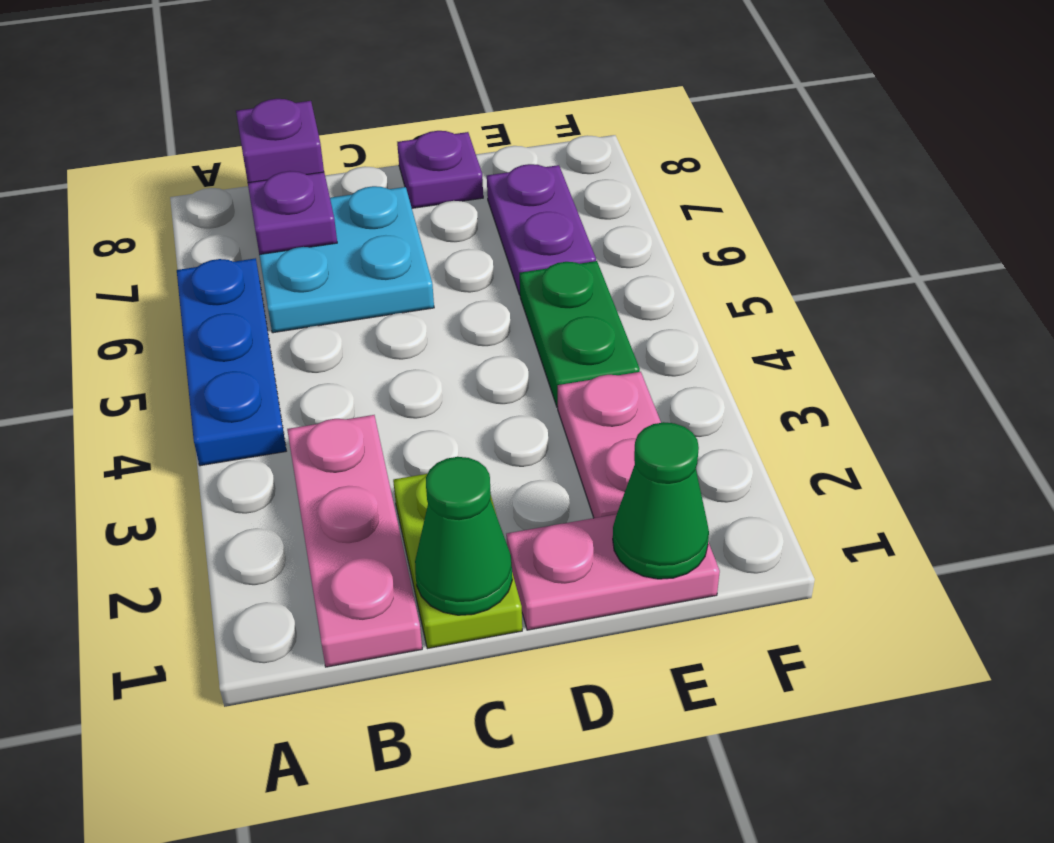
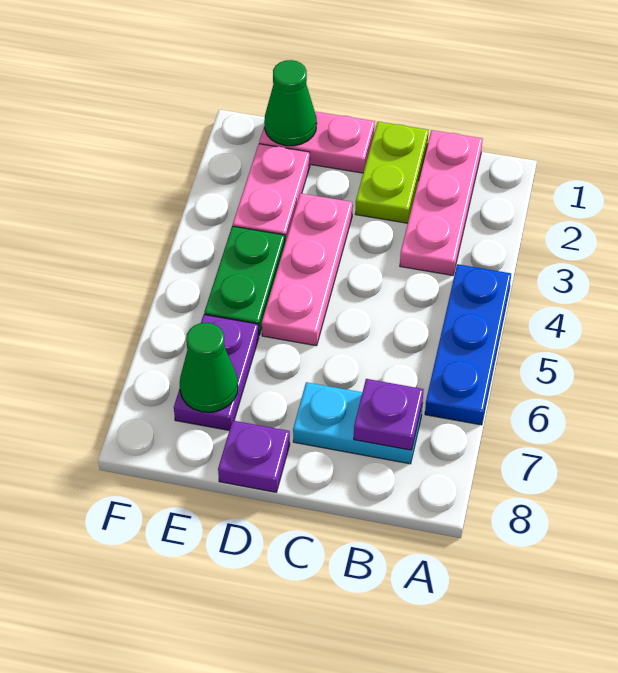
cyan 2x2 plate [259,186,434,333] -> cyan 1x2 plate [293,382,422,464]
purple 1x1 brick [236,99,324,183] -> none
green 1x1 cone [415,457,512,615] -> green 1x1 cone moved to [180,323,238,412]
none -> pink 1x3 plate [262,193,353,346]

